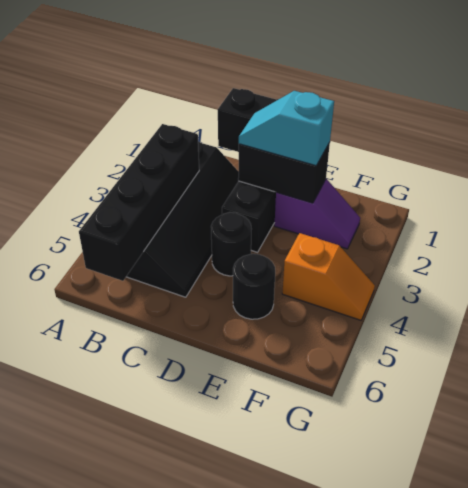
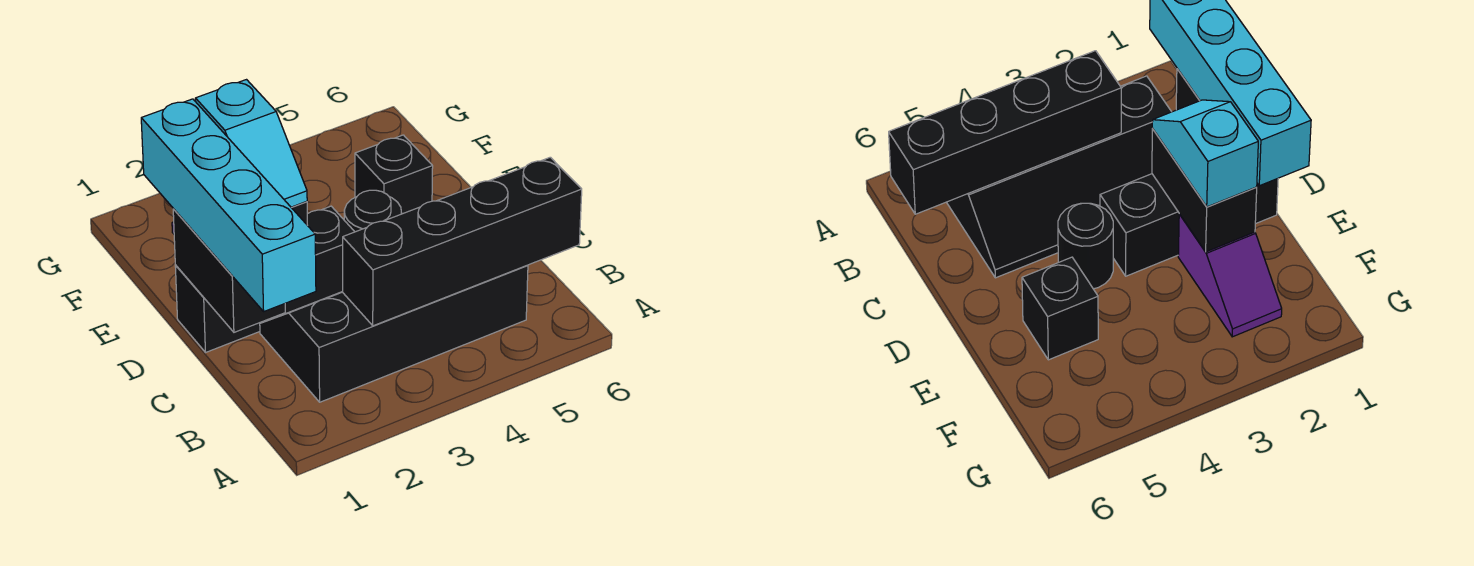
none -> cyan 1x4 brick [141,99,316,311]
black 1x1 round brick [233,254,275,319] -> black 1x1 brick [355,135,433,214]
orange 1x2 slope [282,233,375,320] -> none

